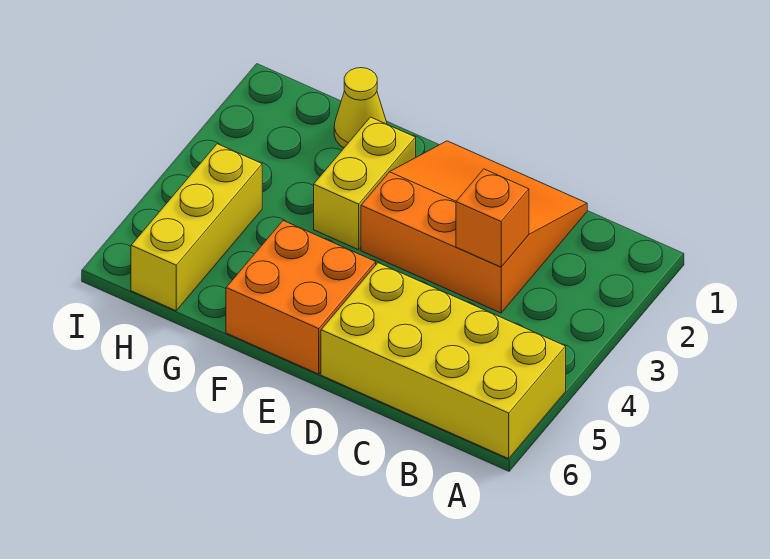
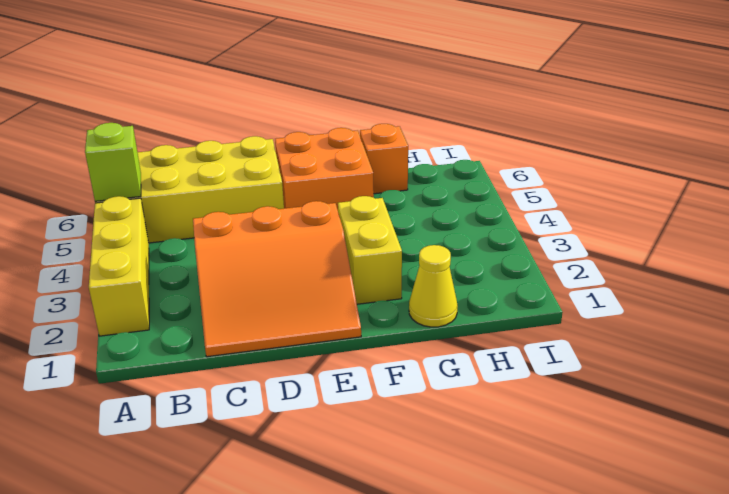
none -> lime 1x1 brick [85,123,141,201]
orange 1x1 brick [456,169,529,267] -> orange 1x1 brick moved to [360,124,408,194]
yellow 1x3 brick [131,144,262,311] -> yellow 1x3 brick moved to [89,196,149,336]

